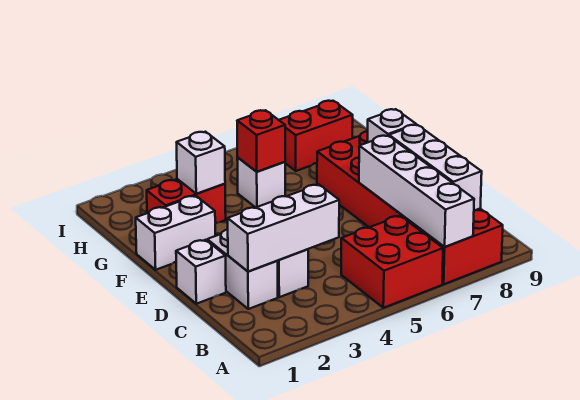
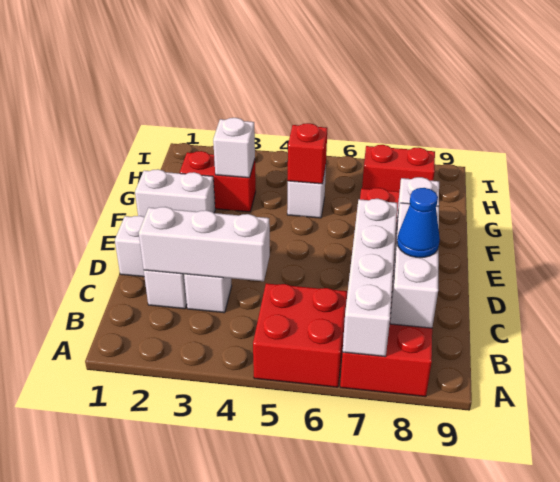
none -> blue 1x1 cone [397,188,440,258]

